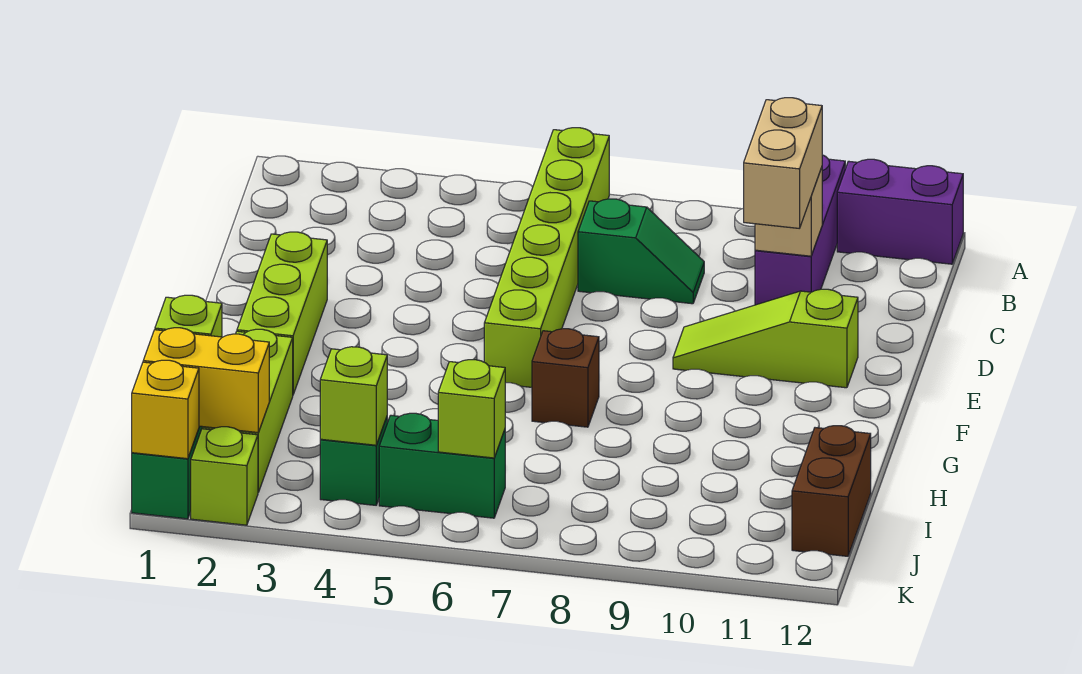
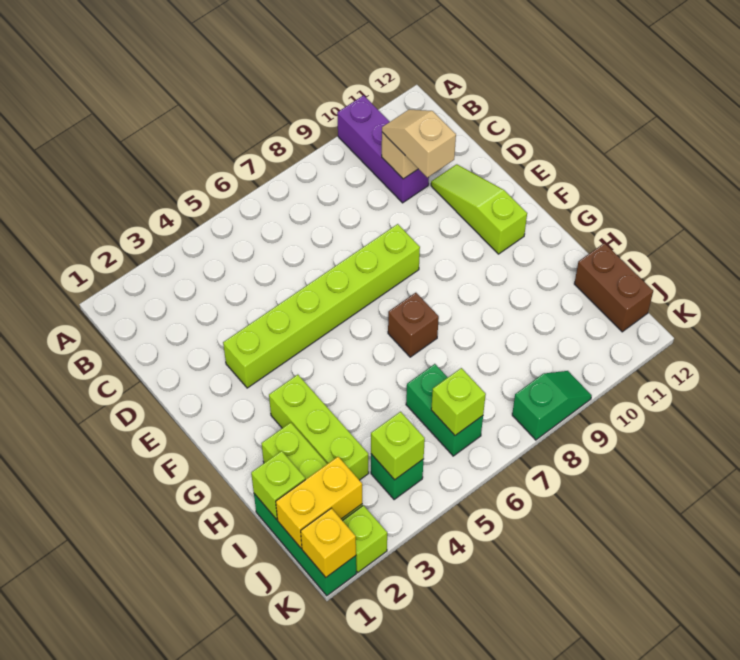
lime 1x6 brick [484,128,609,387] -> lime 1x6 brick turned to [223,224,420,388]
purple 1x2 brick [837,159,963,264] -> none
green 1x2 slope [578,199,704,304] -> green 1x2 slope moved to [512,371,592,440]
tan 1x2 brick [744,98,822,228] -> tan 1x2 slope [382,110,456,177]
lime 1x3 brick [237,232,327,394] -> lime 1x3 brick moved to [269,375,369,480]
lime 1x3 slope [673,289,858,388] -> lime 1x3 slope turned to [431,164,527,254]
green 1x2 brick [379,413,505,518] -> green 1x2 brick turned to [406,364,483,456]

